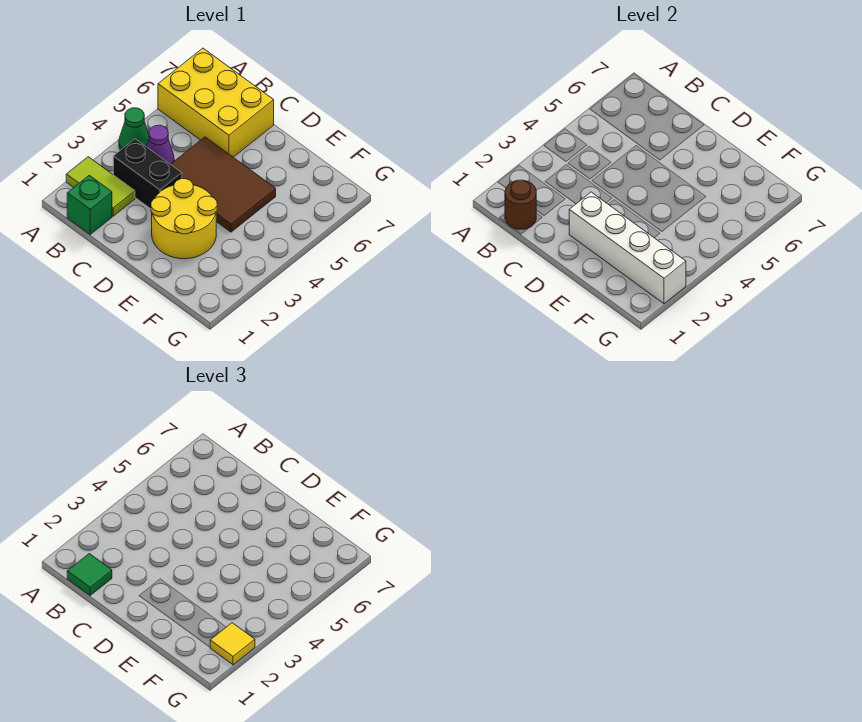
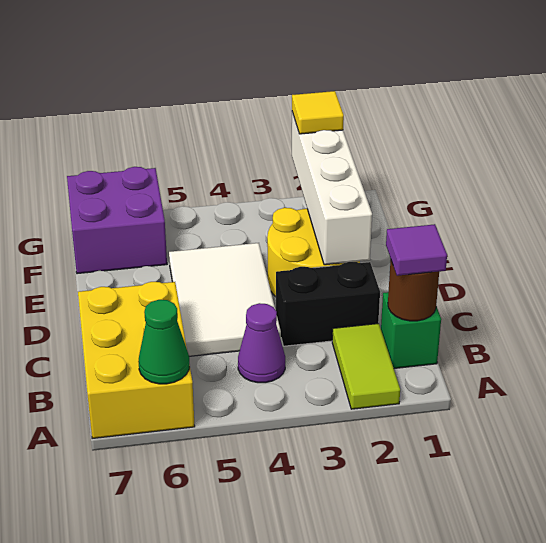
green 1x1 cone [119,108,149,150] -> green 1x1 cone moved to [138,300,189,384]
green 1x1 tile [67,554,112,595] -> purple 1x1 tile [386,224,447,276]
black 1x2 brick [113,139,182,209] -> black 1x2 brick turned to [276,262,380,346]
brown 2x3 tile [171,137,276,232] -> white 2x3 tile [169,243,281,356]
none -> purple 2x2 brick [67,167,167,274]

